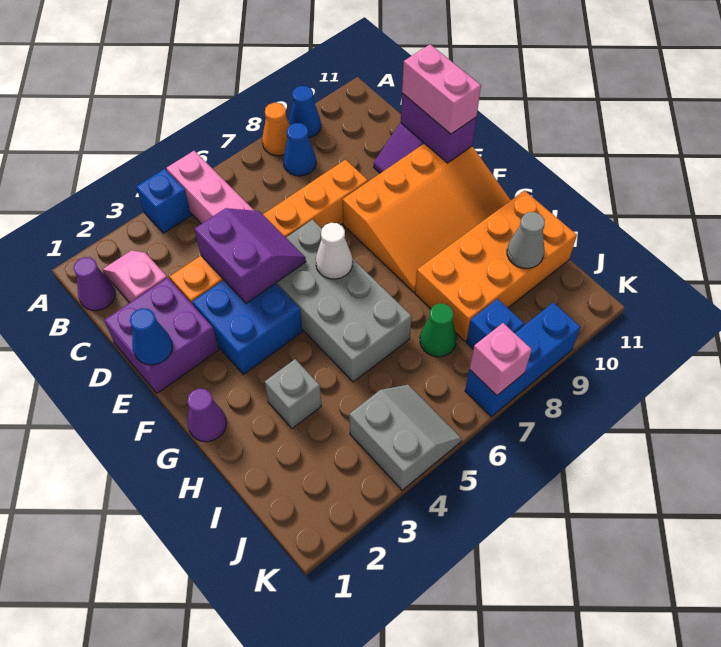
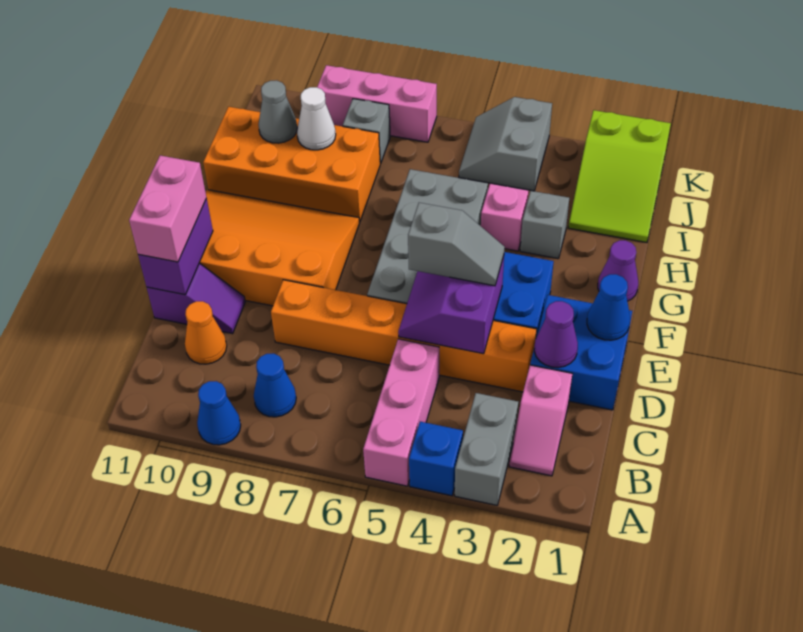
none -> grey 1x2 brick [455,393,518,505]
orange 1x1 cone [262,103,290,156] -> orange 1x1 cone moved to [185,301,227,364]
purple 1x1 cone [73,257,115,311] -> purple 1x1 cone moved to [534,301,578,368]
purple 2x2 brick [105,278,219,393] -> blue 2x2 brick [530,295,632,410]
none -> grey 1x2 slope [408,203,505,286]
white 1x1 cone [316,223,353,279] -> white 1x1 cone moved to [297,87,336,150]
none -> lime 2x3 slope [568,110,671,243]
green 1x1 cone [420,303,457,357] -> none
blue 1x1 brick [466,299,524,349] -> grey 1x1 brick [343,99,390,163]
blue 1x3 brick [465,303,581,417] -> pink 1x3 brick [317,65,437,142]
pink 1x1 brick [470,323,532,395] -> pink 1x1 brick moved to [481,183,528,251]

